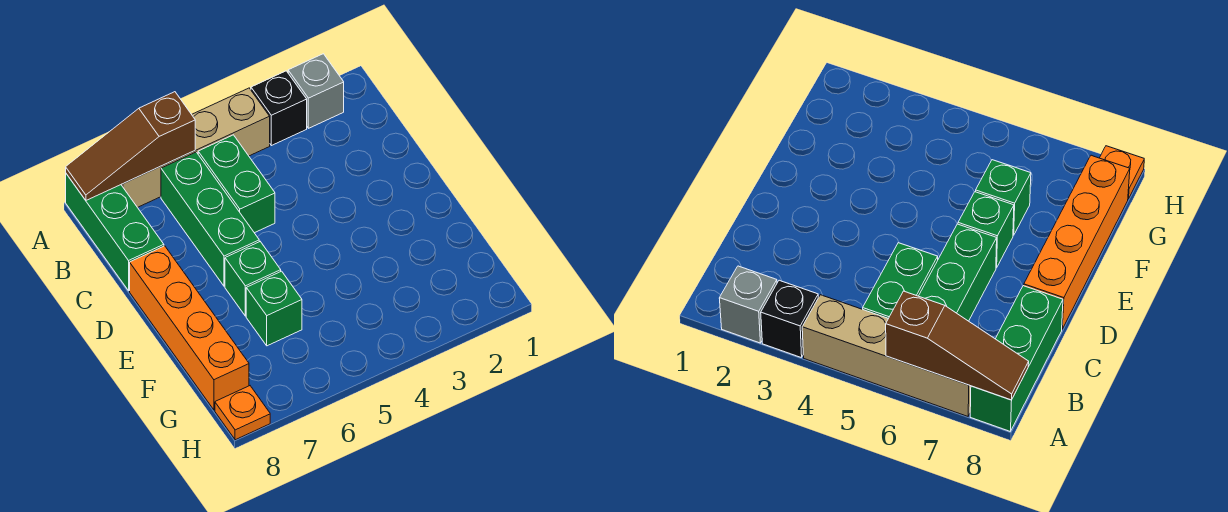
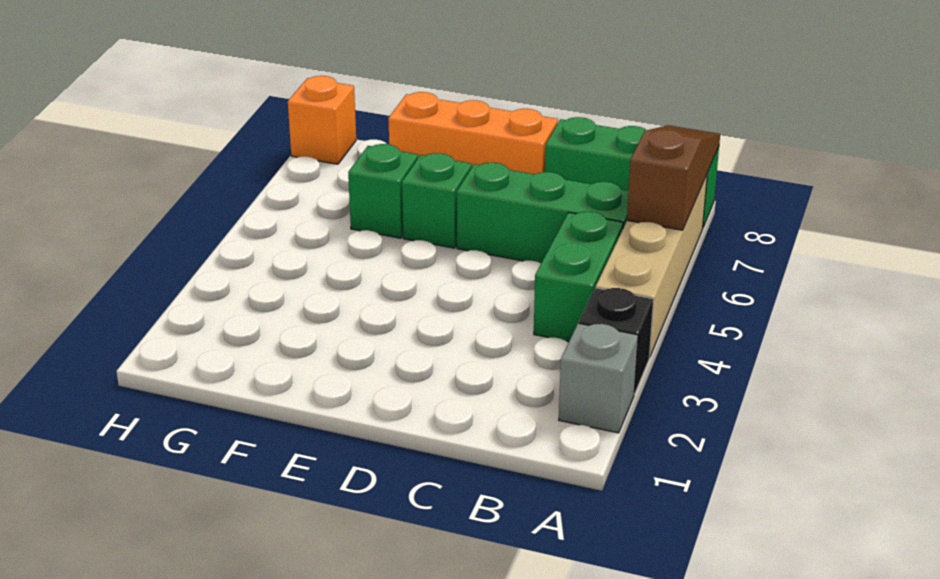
green 1x2 brick [198,135,275,233] -> green 1x2 brick turned to [534,212,623,341]
orange 1x4 brick [130,246,249,410] -> orange 1x3 brick [388,92,558,174]
orange 1x1 plate [215,386,270,440] -> orange 1x1 brick [288,76,356,164]

